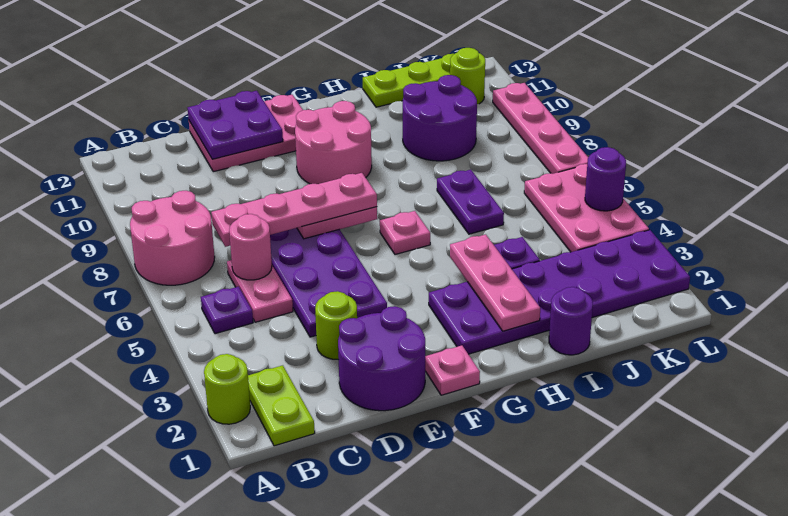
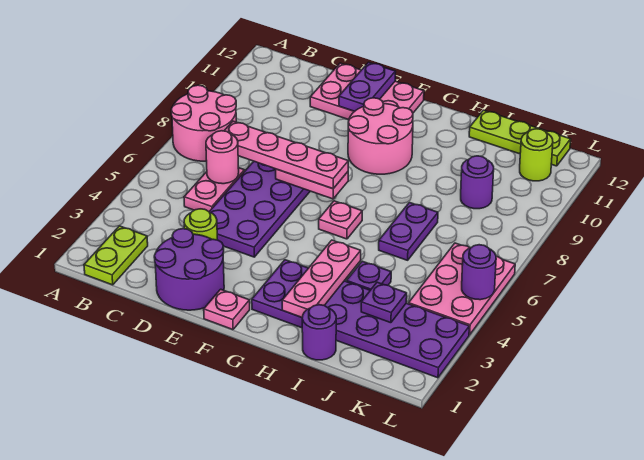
lime 1x1 round brick [204,354,250,424] -> none
purple 1x1 plate [201,286,253,334] -> purple 1x1 plate moved to [361,282,407,323]
purple 2x2 plate [188,91,283,159] -> purple 1x2 plate [339,62,396,111]
purple 2x2 round brick [403,75,477,161] -> purple 1x1 round brick [461,156,494,209]
pink 1x4 plate [493,83,588,174] -> none

